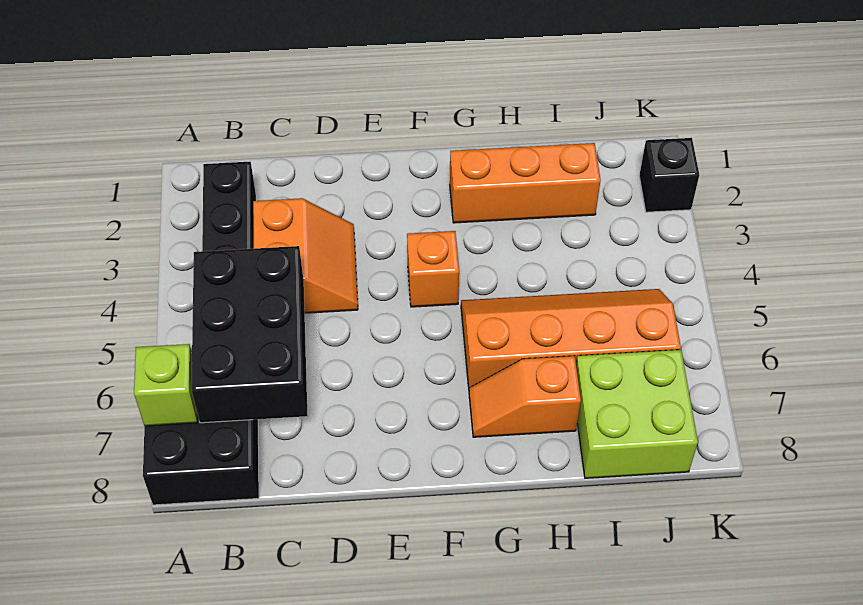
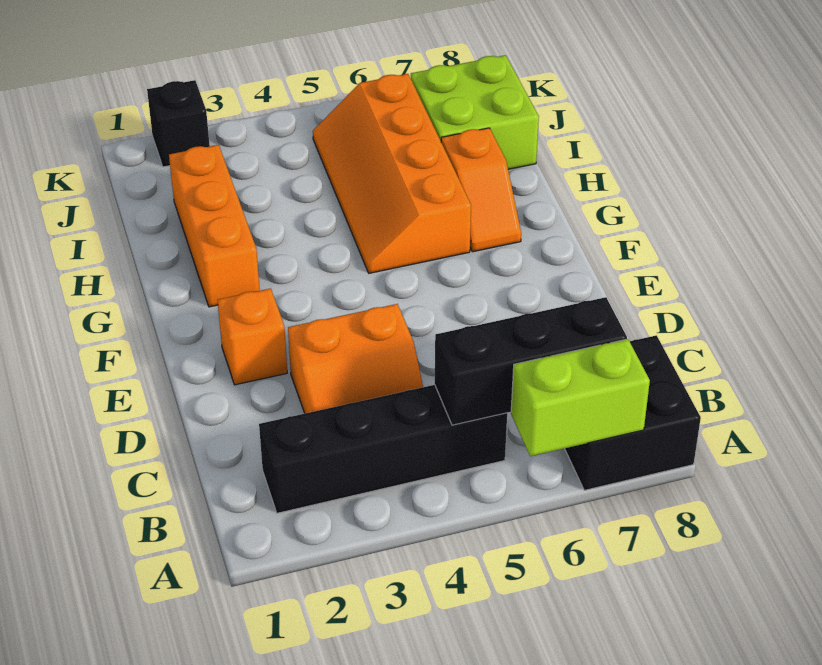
lime 1x1 brick [134,344,197,426] -> lime 1x2 brick [511,339,650,456]
black 2x3 brick [191,246,308,423] -> black 1x3 brick [435,297,627,425]
orange 2x2 slope [253,198,358,313] -> orange 2x2 slope turned to [288,304,423,413]
orange 1x1 brick [407,231,459,307] -> orange 1x1 brick moved to [218,288,287,385]

